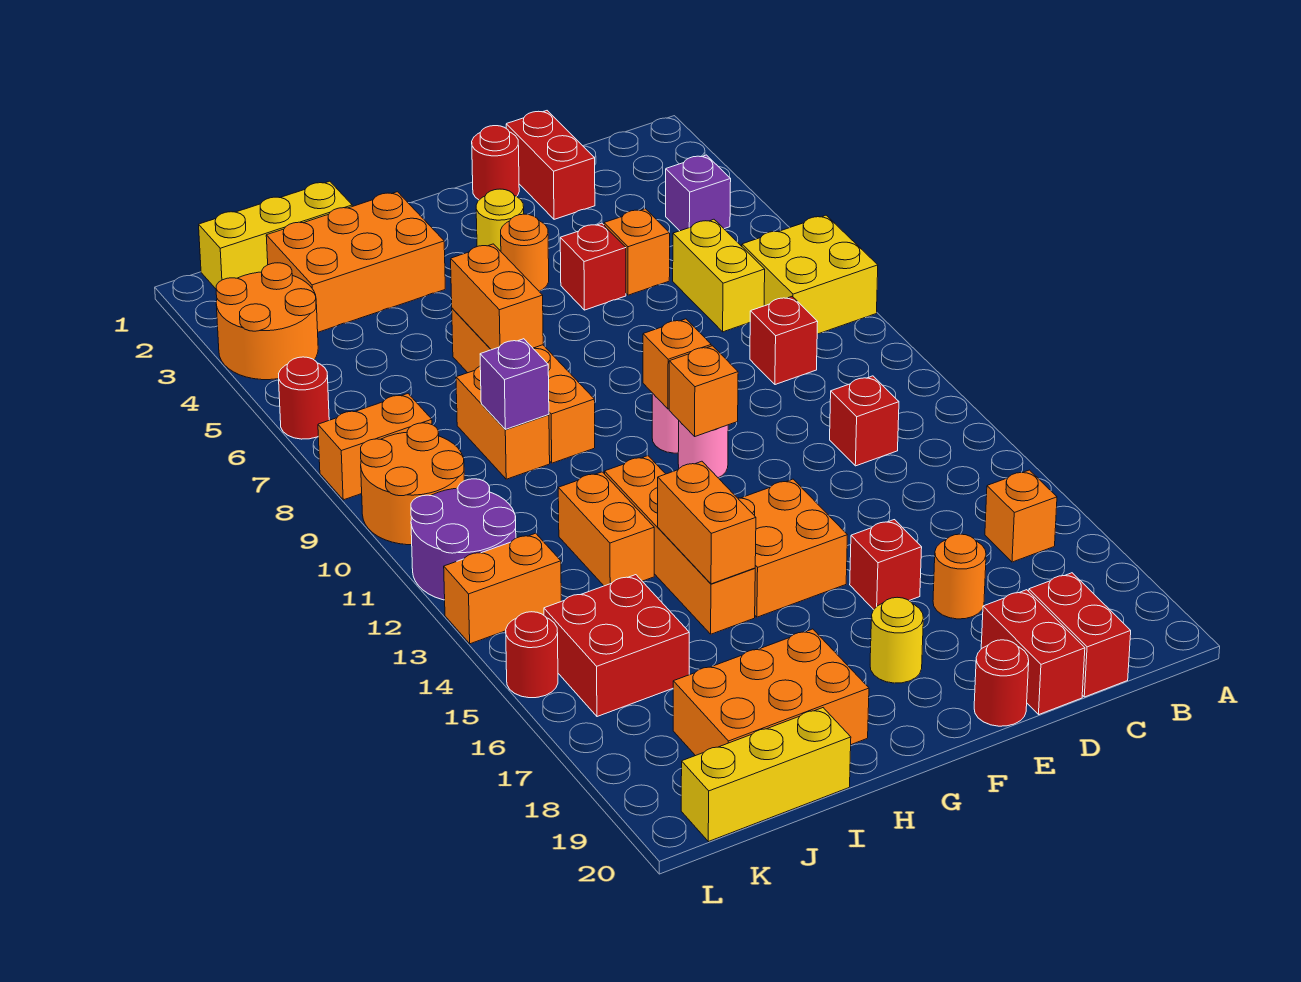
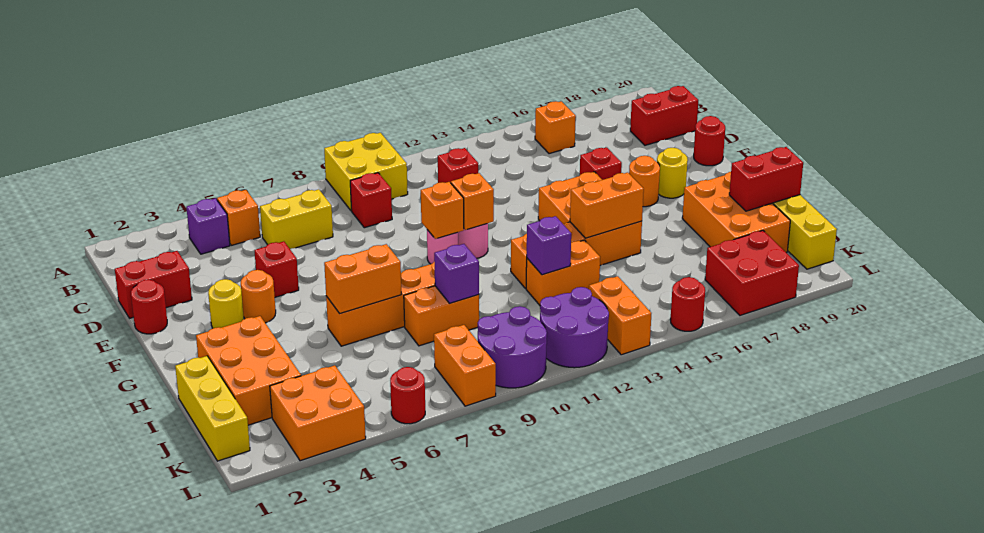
yellow 2x2 brick [742,215,878,334] -> yellow 2x2 brick moved to [324,133,408,211]
orange 1x1 brick [604,209,670,295] -> orange 1x1 brick moved to [217,190,260,245]
orange 1x1 round brick [933,534,986,619] -> orange 1x1 round brick moved to [629,156,660,207]
red 1x2 brick [981,590,1085,714] -> red 1x2 brick moved to [729,147,803,211]
none -> purple 1x1 brick [527,216,571,275]
red 2x2 brick [544,575,689,717] -> red 2x2 brick moved to [705,231,799,315]
orange 2x2 round brick [216,263,318,380] -> orange 2x2 brick [270,365,366,461]
orange 2x2 round brick [361,423,464,545] -> purple 2x2 round brick [478,306,547,388]

